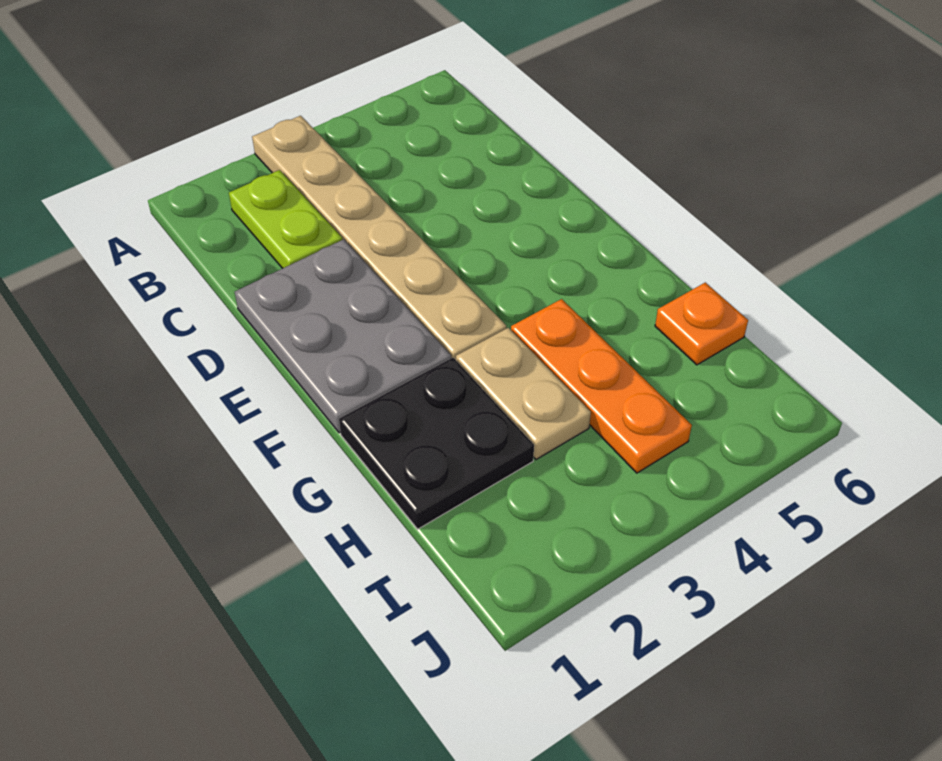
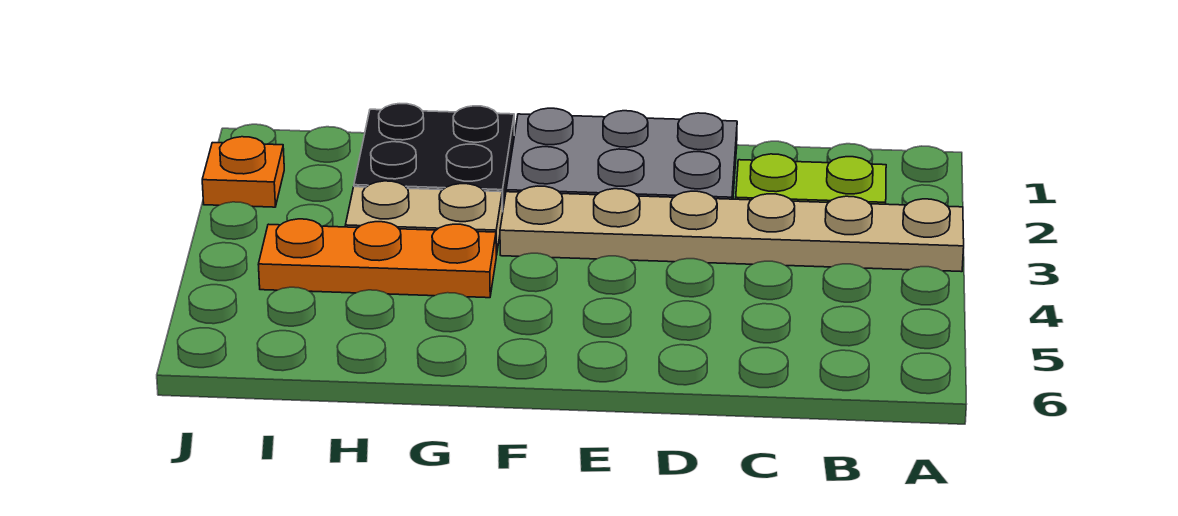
orange 1x1 plate [655,282,748,365] -> orange 1x1 plate moved to [202,137,284,207]

